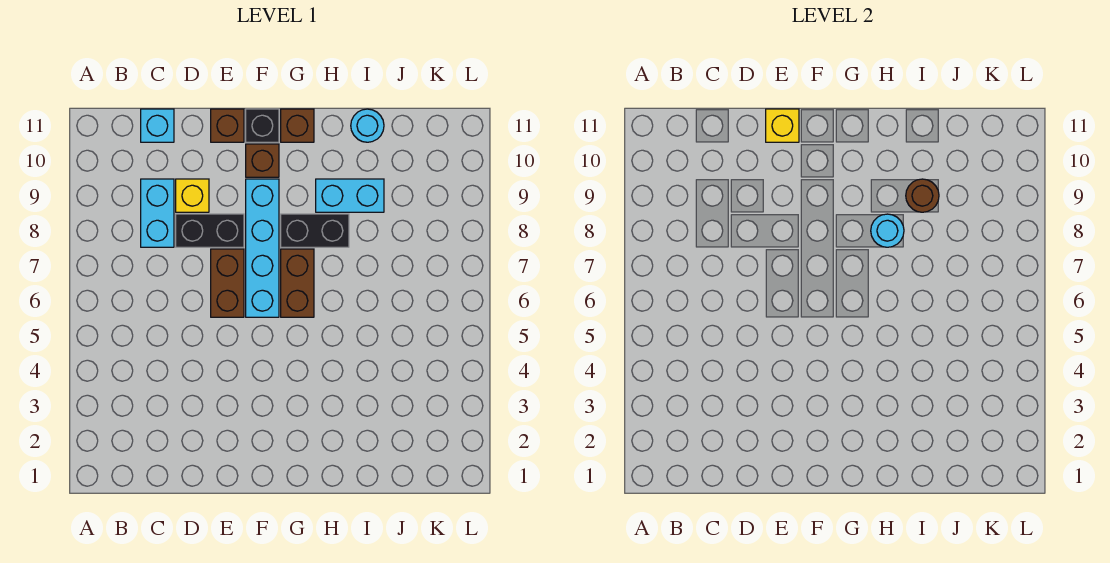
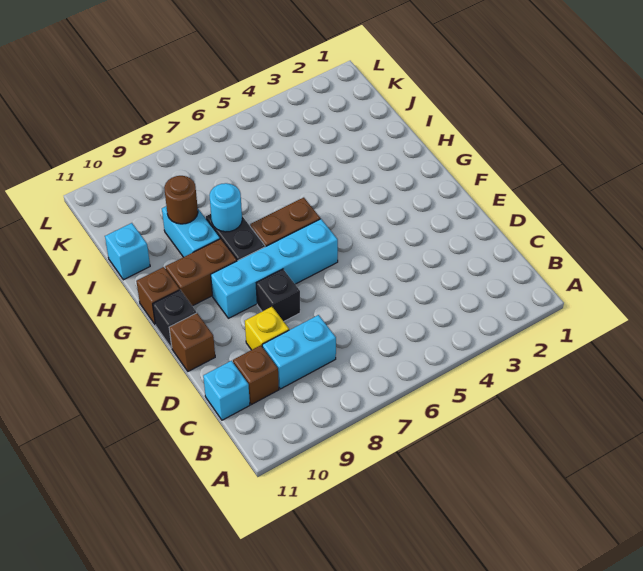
black 1x2 brick [176,214,244,247] -> black 1x1 brick [256,269,300,321]
brown 1x2 brick [211,249,244,317] -> brown 1x2 brick moved to [165,239,237,306]
yellow 1x1 brick [766,109,799,142] -> none
brown 1x1 brick [246,144,279,177] -> brown 1x1 brick moved to [233,345,279,405]
cyan 1x1 round brick [351,109,384,142] -> cyan 1x1 brick [105,223,150,280]

